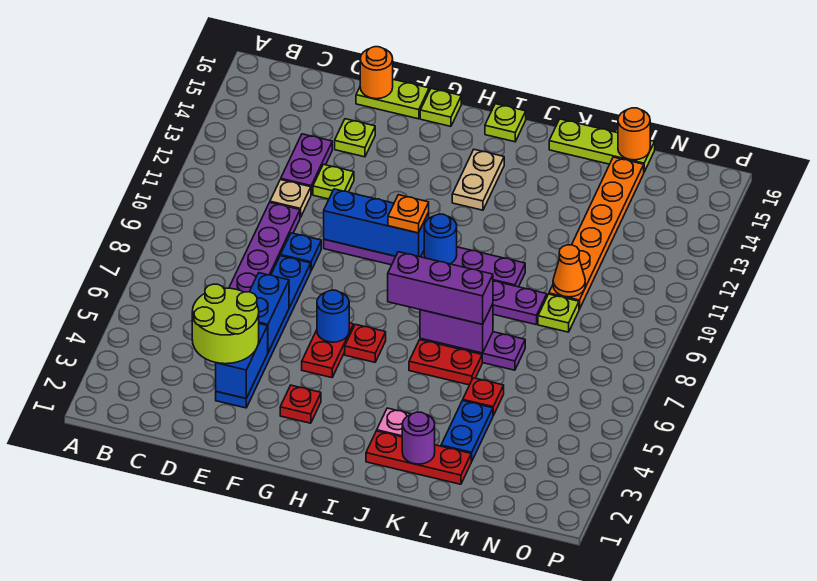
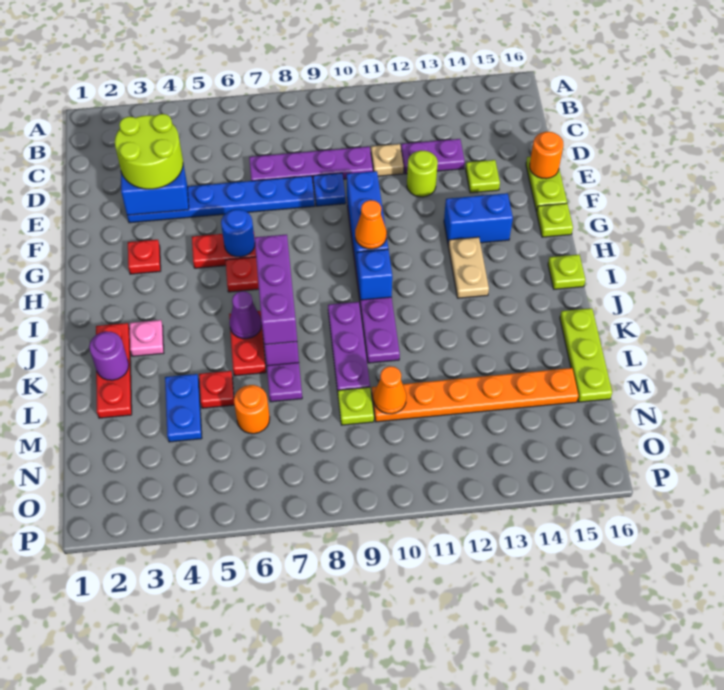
blue 1x2 brick [250,273,289,352] -> blue 1x2 brick moved to [444,193,513,245]
lime 1x1 plate [313,164,354,199] -> lime 1x1 round brick [407,151,438,197]
orange 1x1 plate [388,195,429,233] -> orange 1x1 cone [355,200,387,249]
blue 1x1 round brick [424,214,457,264] -> blue 1x1 brick [357,249,392,300]
tan 1x2 plate [452,150,504,210] -> tan 1x2 plate turned to [448,237,489,298]
none -> purple 1x1 cone [229,291,262,339]
blue 1x2 plate [441,401,493,461] -> blue 1x2 plate turned to [165,374,202,442]
orange 1x1 round brick [618,108,650,160] -> orange 1x1 round brick moved to [234,385,270,434]

